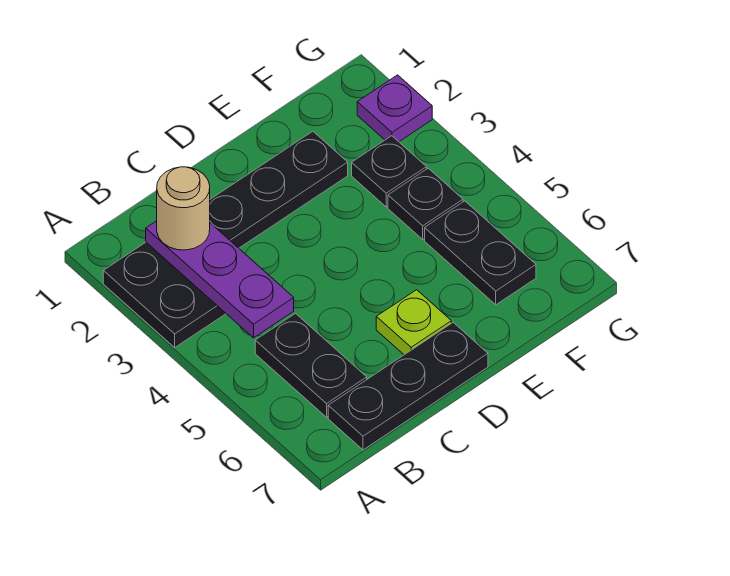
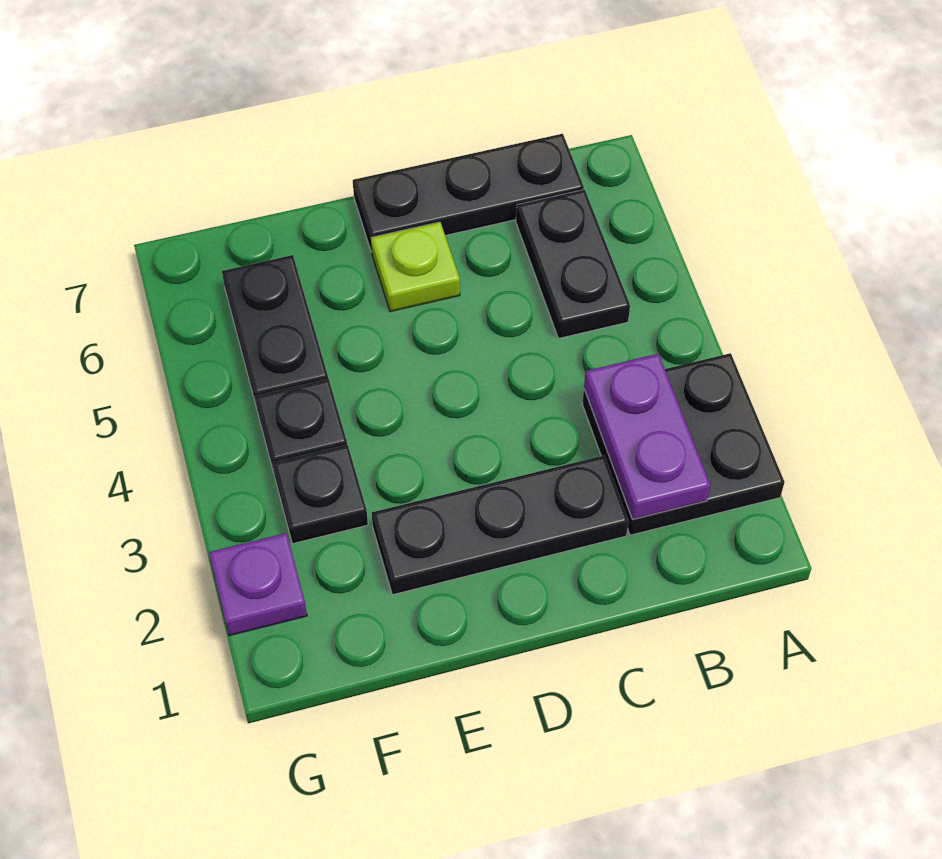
purple 1x3 plate [146,221,294,338] -> purple 1x2 plate [584,354,710,519]
tan 1x1 round brick [157,167,210,250] -> none

